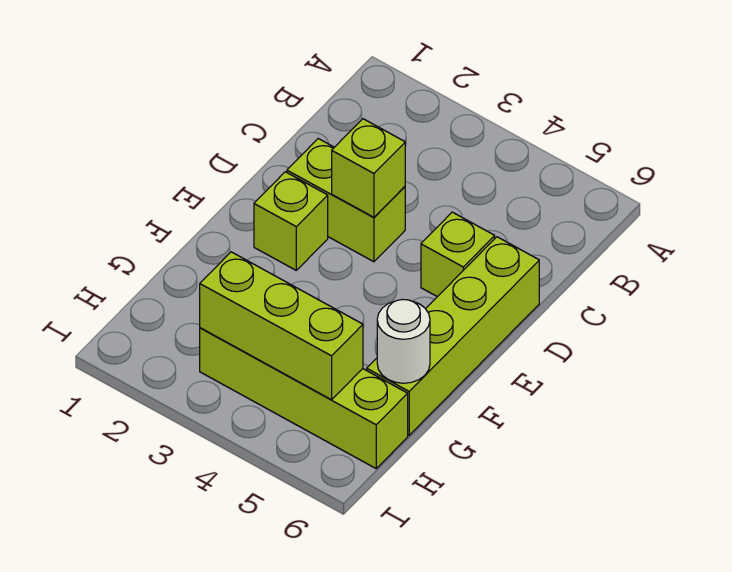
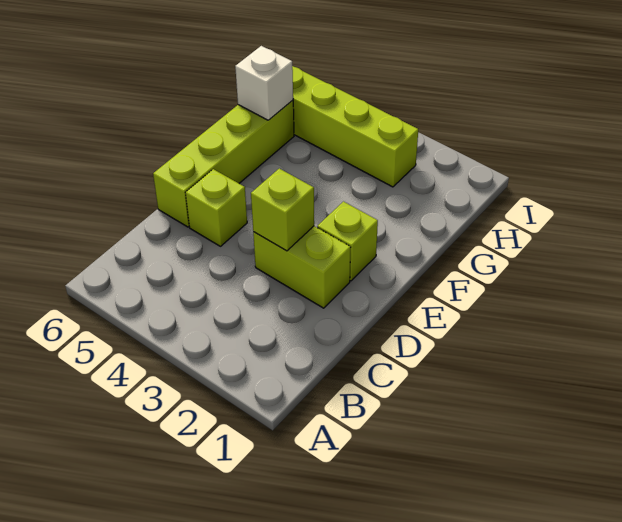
white 1x1 round brick [377,299,430,383] -> white 1x1 brick [235,46,293,120]
lime 1x3 brick [200,252,363,400] -> none

